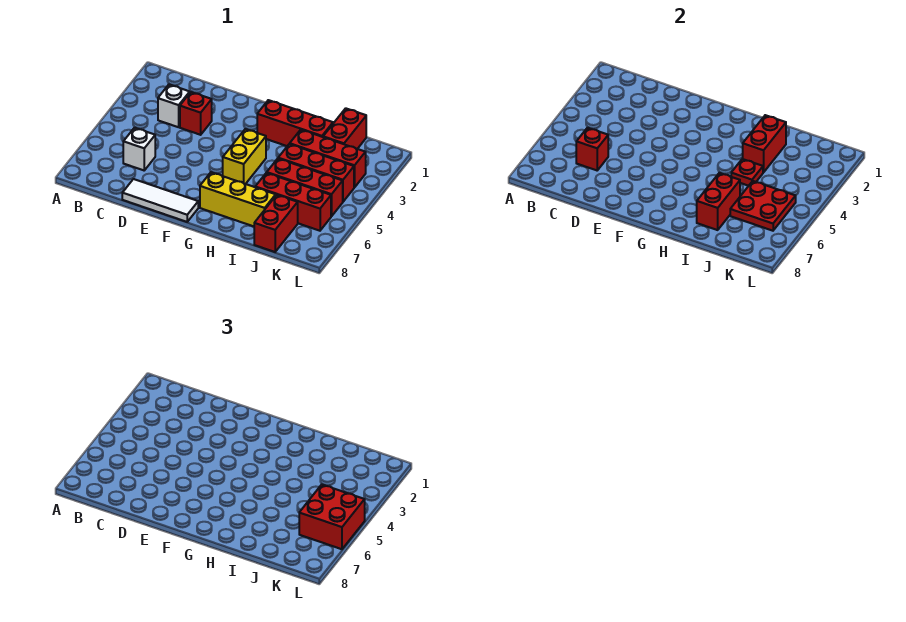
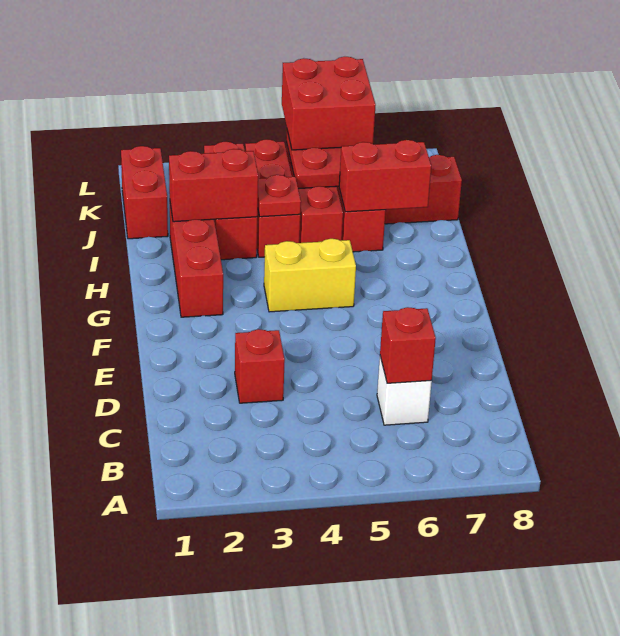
white 1x1 brick [158,85,190,127] -> none
white 1x3 tile [122,179,198,222] -> none
yellow 1x3 brick [200,172,276,226] -> none
red 1x2 brick [323,108,366,149] -> red 1x2 brick turned to [121,146,168,239]

